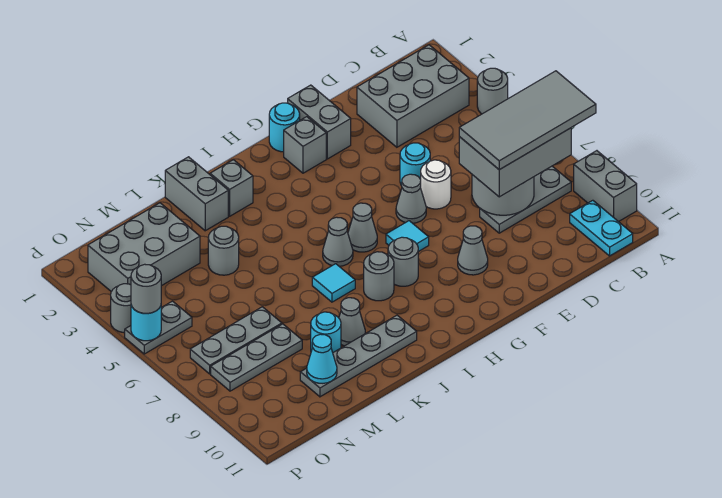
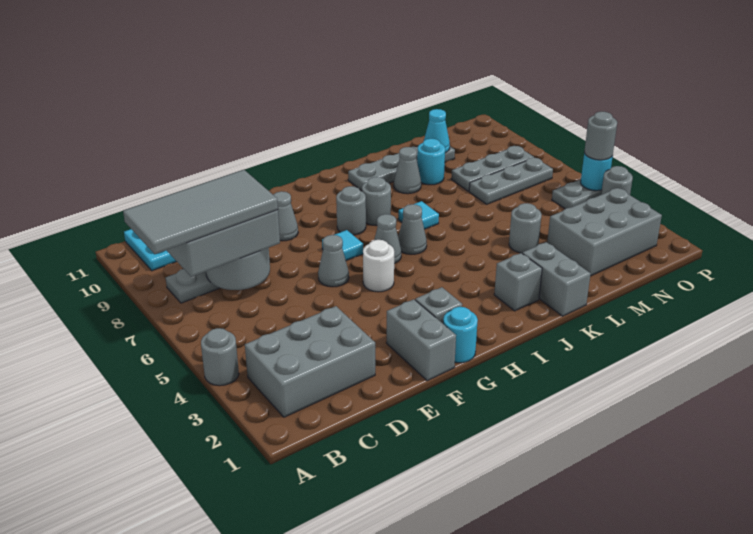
grey 1x2 brick [574,151,637,222] -> none
cyan 1x1 round brick [400,143,430,186] -> none
white 1x1 round brick [420,160,451,209] -> white 1x1 round brick moved to [363,240,394,292]

